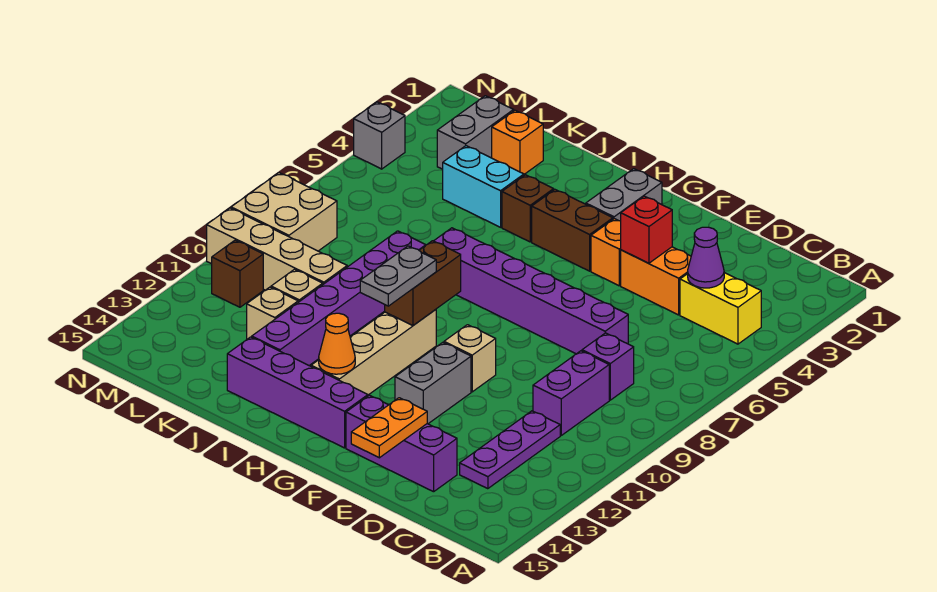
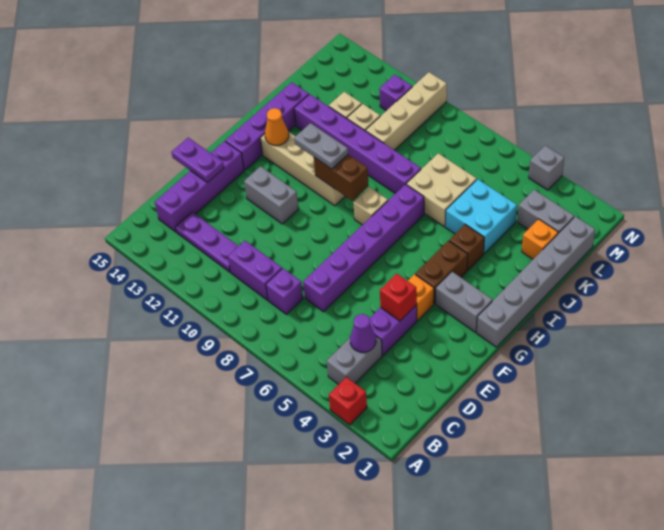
none -> red 1x1 brick [329,377,367,425]
yellow 1x2 brick [680,273,761,344] -> grey 1x2 brick [327,336,382,385]
orange 1x2 brick [621,247,691,315] -> purple 1x2 brick [370,305,417,355]
purple 1x3 brick [346,395,457,492] -> purple 1x4 brick [155,141,244,232]
orange 1x2 plate [351,398,427,458] -> purple 1x2 plate [171,138,224,183]
tan 1x1 brick [444,325,496,392] -> tan 1x1 brick moved to [353,187,388,225]
none -> grey 1x6 brick [477,216,595,347]
cyan 1x2 brick [443,146,524,227] -> cyan 2x2 brick [445,179,517,254]
tan 2x2 brick [231,173,337,251] -> tan 2x2 brick moved to [406,153,477,227]
brown 1x1 brick [212,240,263,307] -> purple 1x1 brick [379,75,412,111]

